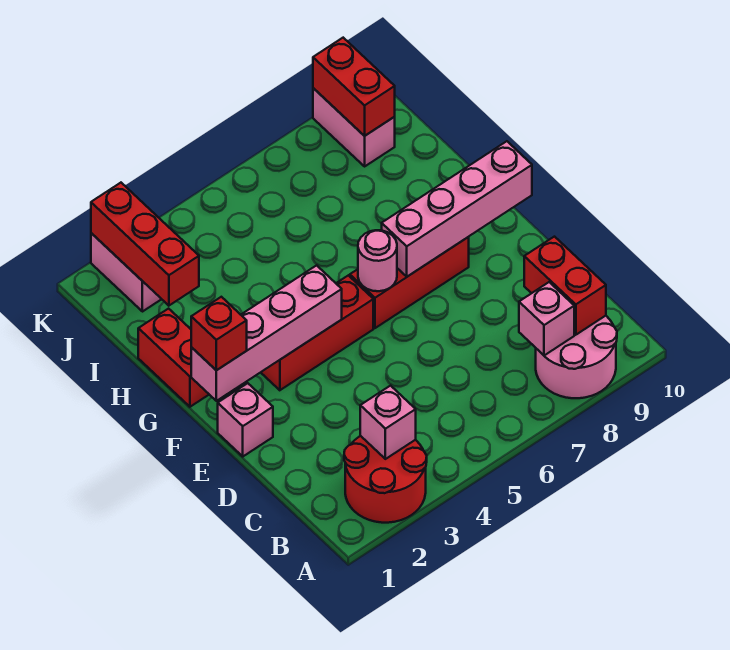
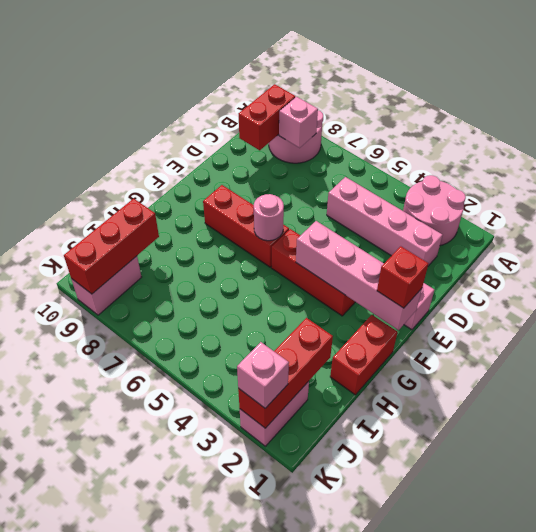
red 2x2 round brick [344,436,427,523] -> pink 2x2 round brick [403,175,466,245]
pink 1x1 brick [360,386,416,459] -> pink 1x1 brick moved to [237,342,289,408]
pink 1x4 brick [382,141,532,277] -> pink 1x4 brick moved to [327,177,443,266]
red 1x2 brick [313,38,395,136] -> red 1x3 brick [64,199,159,294]

